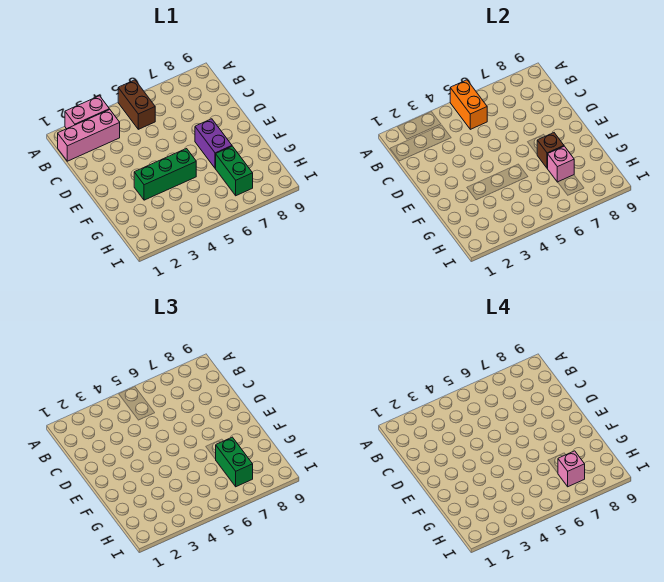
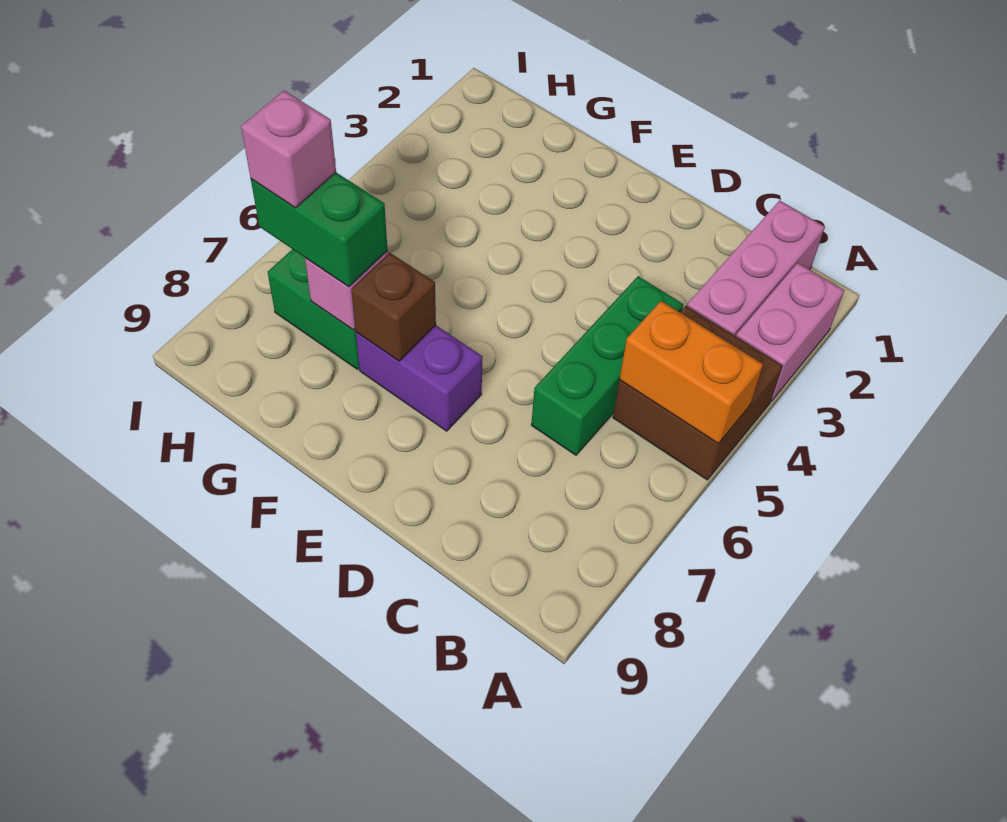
brown 1x2 brick [118,80,155,129] -> brown 2x2 brick [613,306,783,480]
green 1x3 brick [134,149,196,200] -> green 1x3 brick moved to [531,276,683,455]

